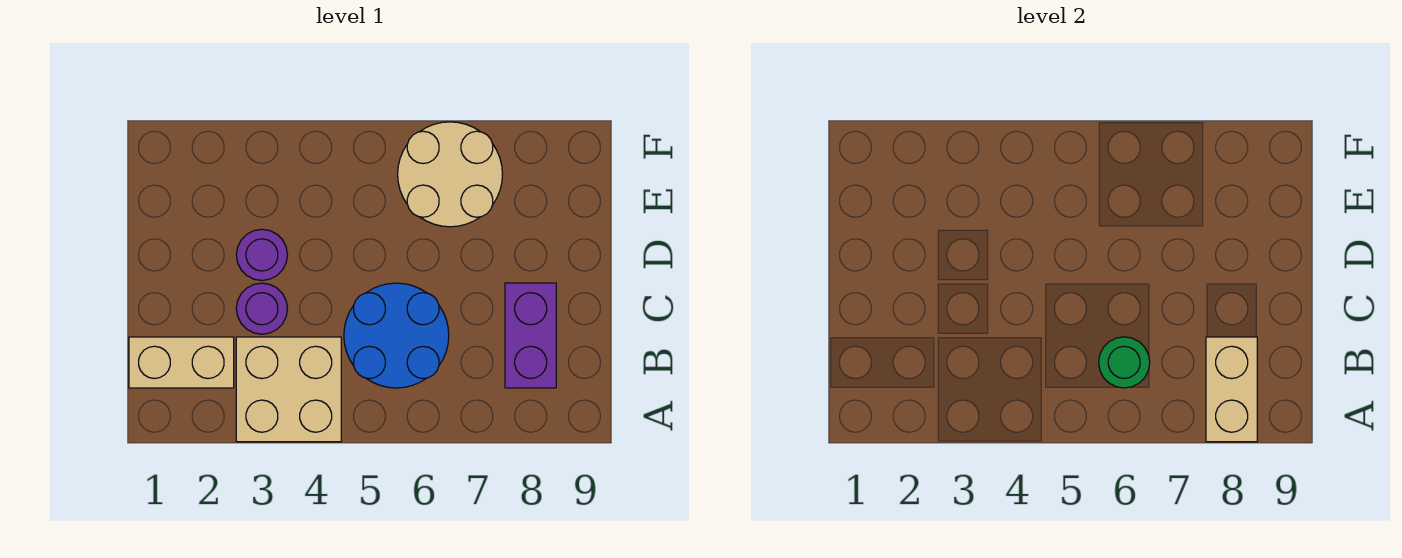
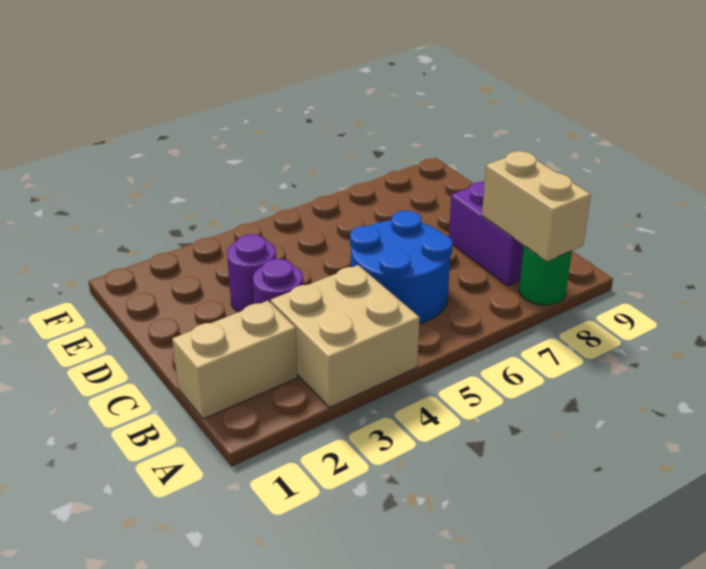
green 1x1 round brick [1099,337,1150,388] -> green 1x1 round brick moved to [519,246,572,305]
tan 2x2 round brick [398,122,503,227] -> none

